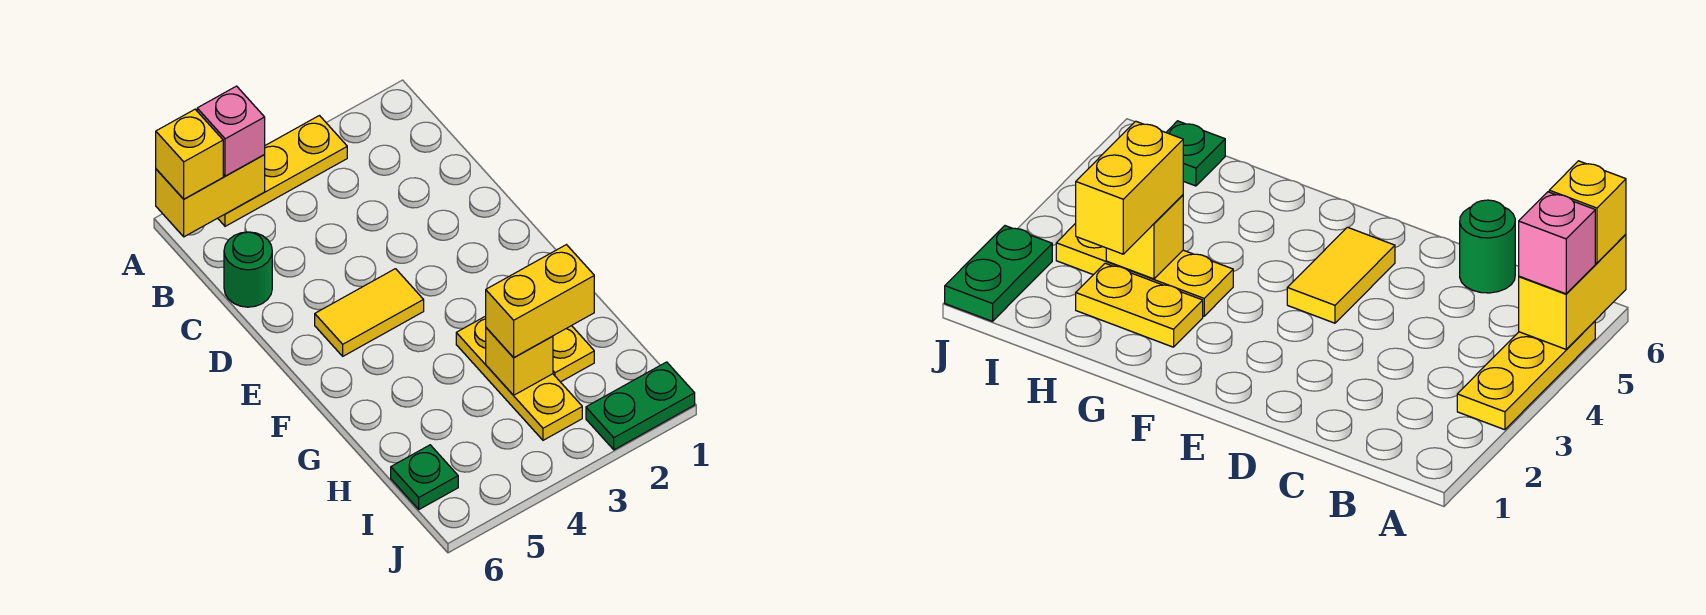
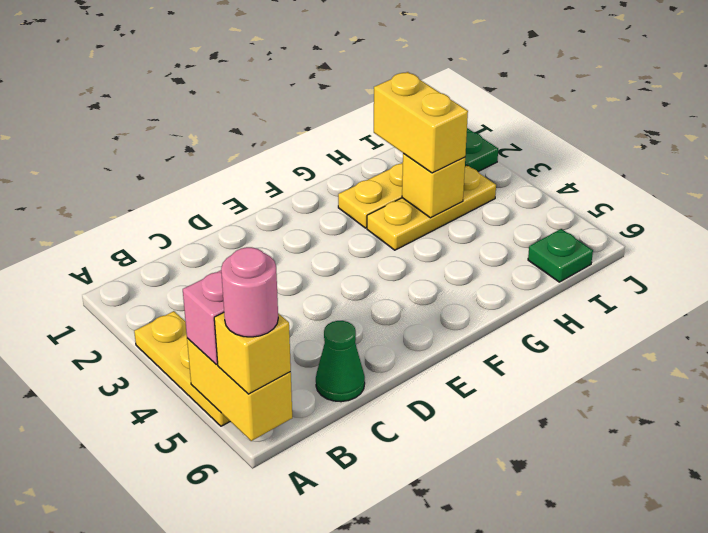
none -> pink 1x1 round brick [221,247,278,337]
green 1x1 round brick [224,232,272,307] -> green 1x1 cone [316,321,365,402]
yellow 1x2 tile [315,269,424,356] -> none

